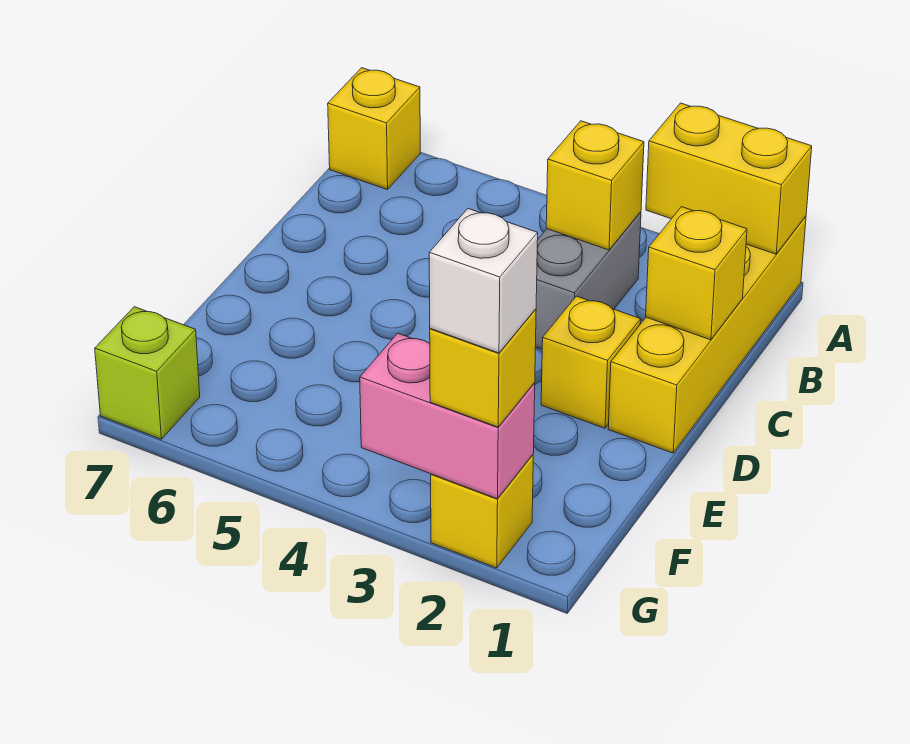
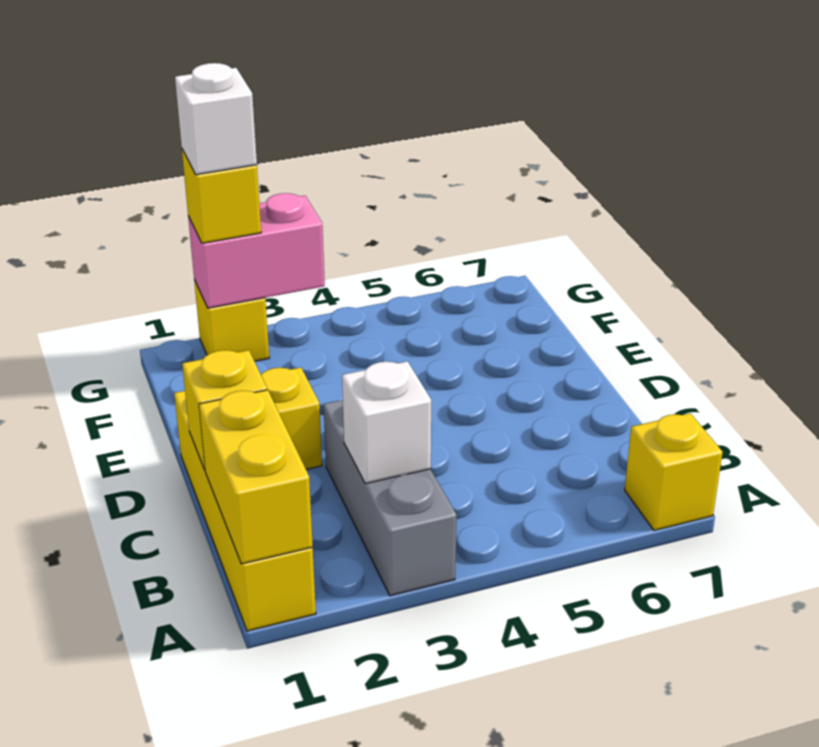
yellow 1x2 brick [646,103,812,254] -> yellow 1x2 brick turned to [199,390,313,564]
grey 1x2 brick [536,212,641,349] -> grey 1x3 brick [324,400,457,596]
yellow 1x1 brick [546,121,644,250] -> white 1x1 brick [342,361,431,483]
lime 1x1 brick [95,307,200,439] -> none

